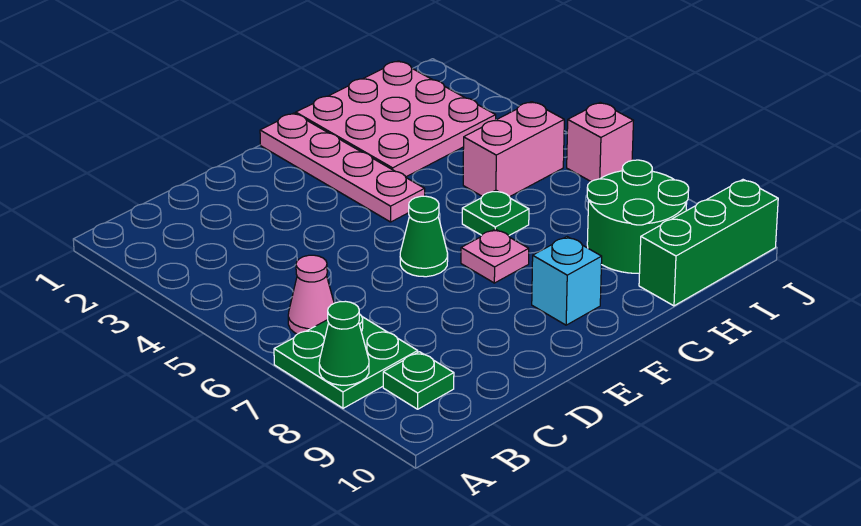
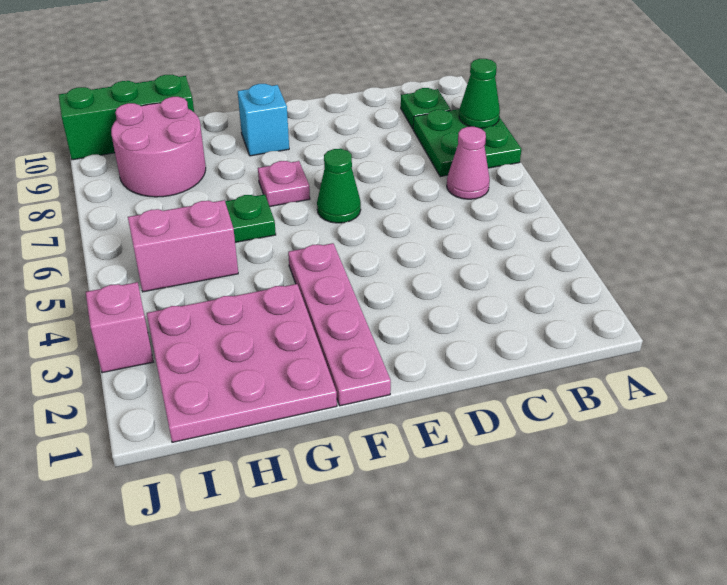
green 2x2 round brick [587,160,689,273] -> pink 2x2 round brick [111,97,206,197]
pink 1x1 brick [567,102,633,181] -> pink 1x1 brick moved to [86,282,153,373]

